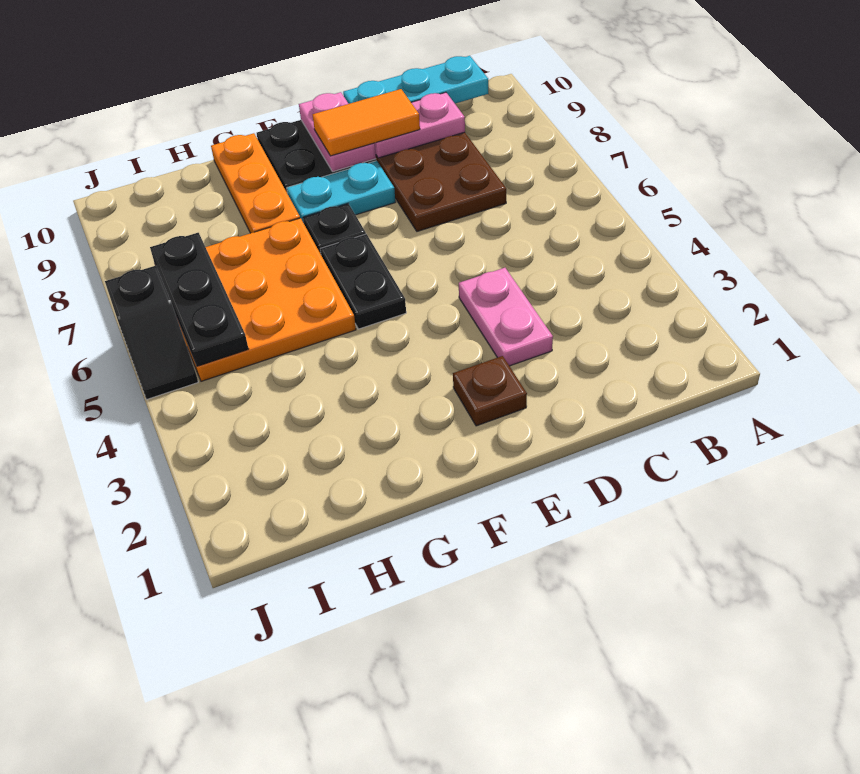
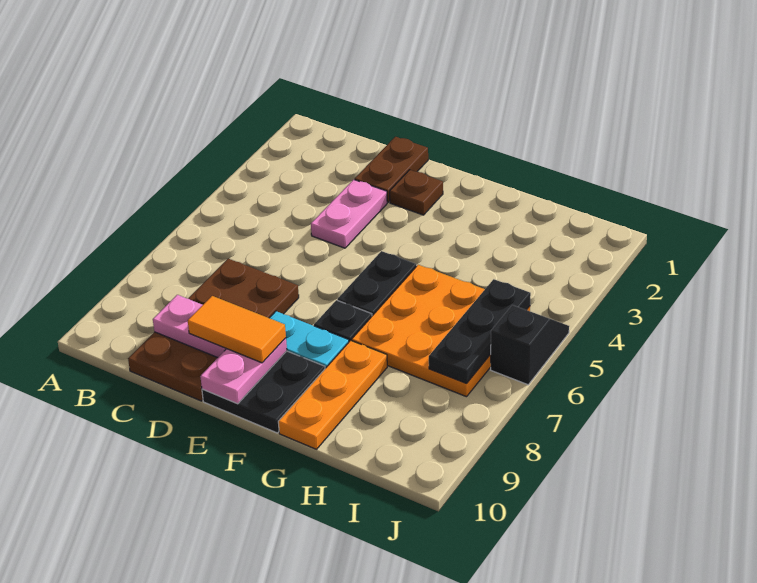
cyan 1x3 plate [343,56,488,104] -> none
none -> brown 1x2 plate [354,137,428,202]

